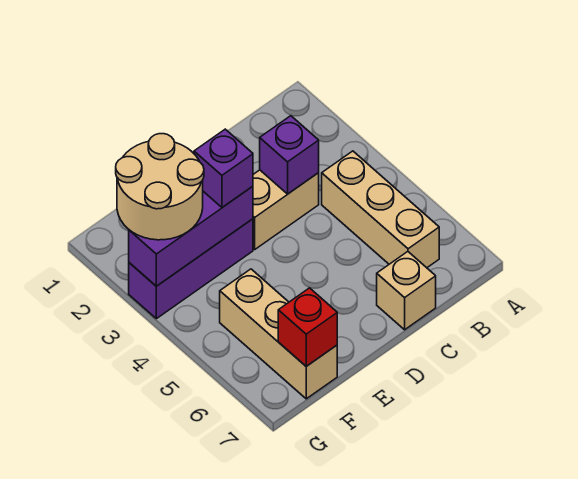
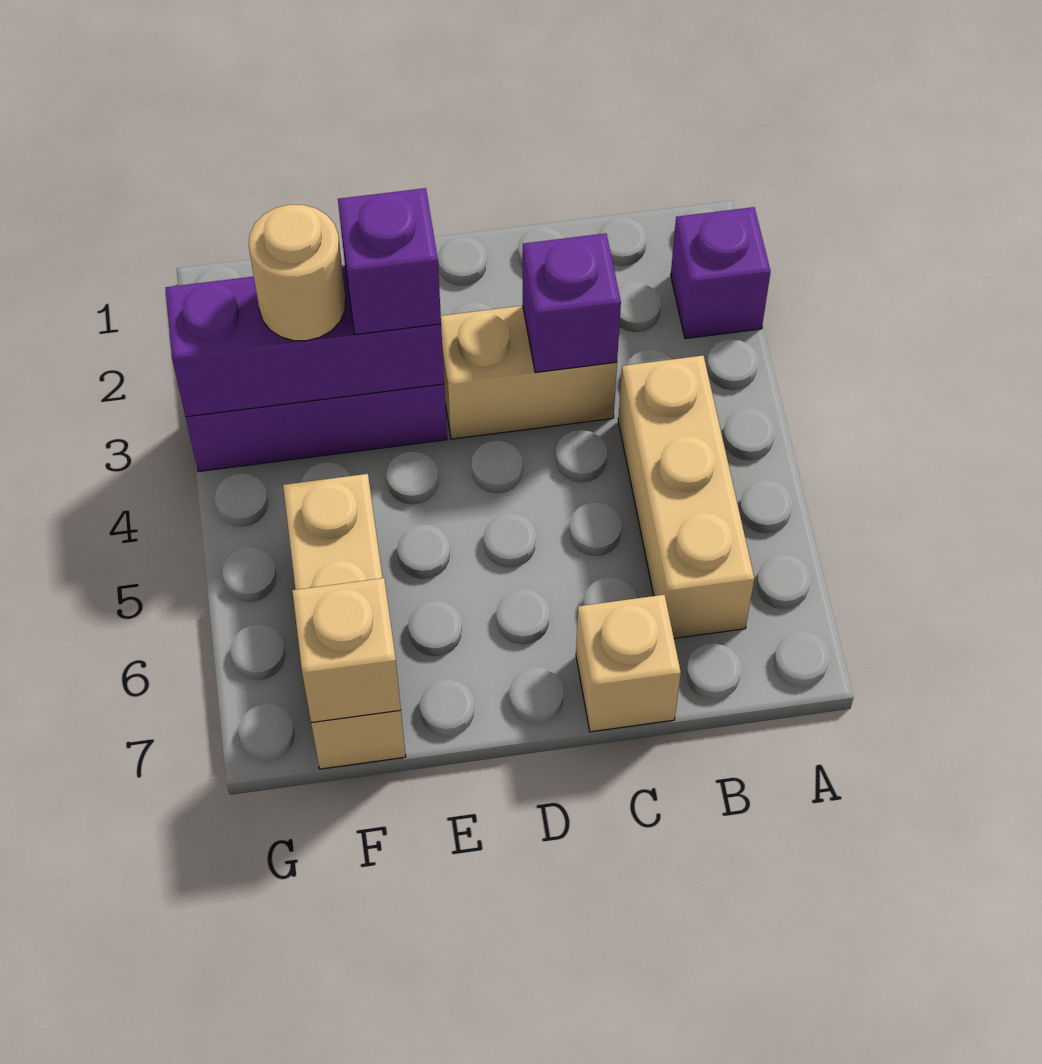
none -> purple 1x1 brick [671,207,771,339]
tan 2x2 round brick [116,134,204,240] -> tan 1x1 round brick [249,205,345,341]
red 1x1 brick [278,288,337,366] -> tan 1x1 brick [292,578,401,723]

